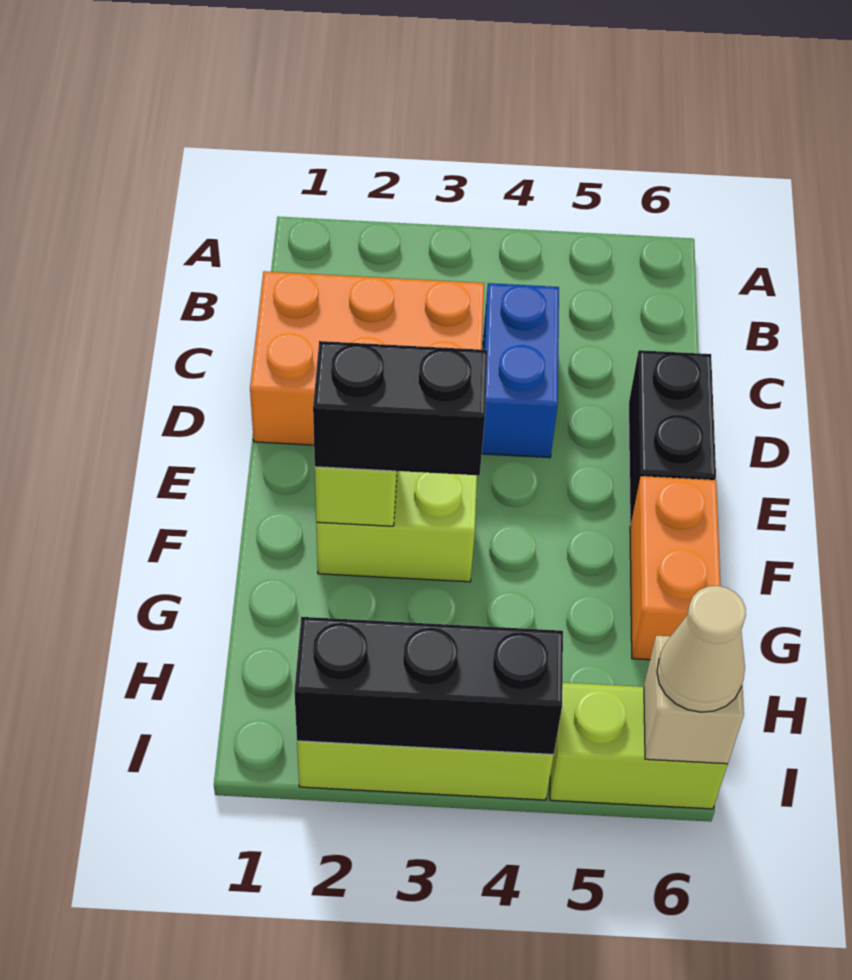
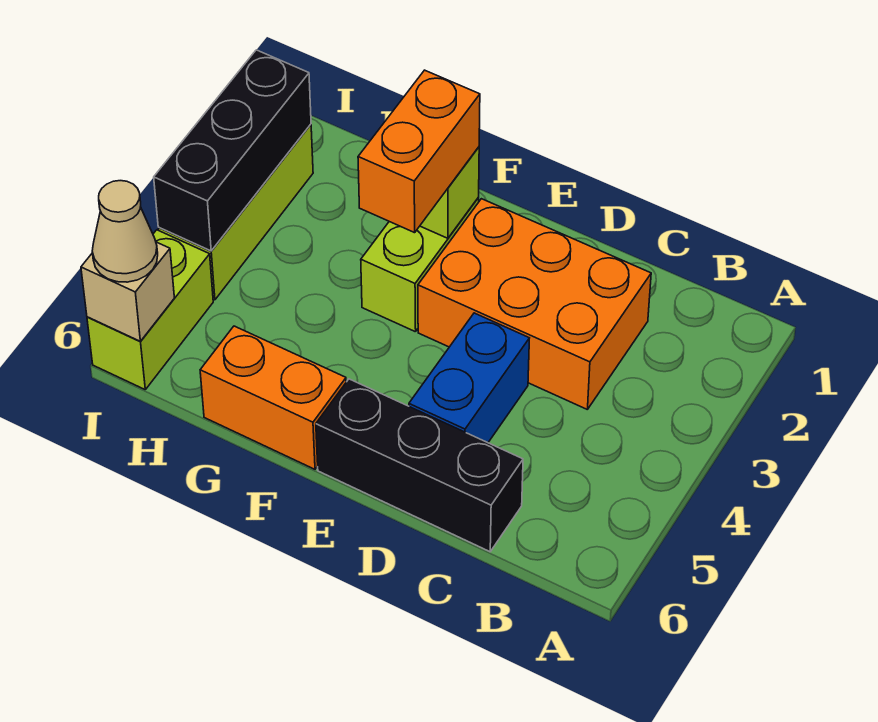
orange 2x3 brick [250,271,484,445] -> orange 2x3 brick turned to [418,199,651,409]
blue 1x2 brick [482,283,559,458] -> blue 1x2 brick turned to [409,313,529,443]
black 1x2 brick [629,350,716,525] -> black 1x3 brick [316,379,523,552]
black 1x2 brick [313,341,487,475] -> orange 1x2 brick [358,70,480,233]

